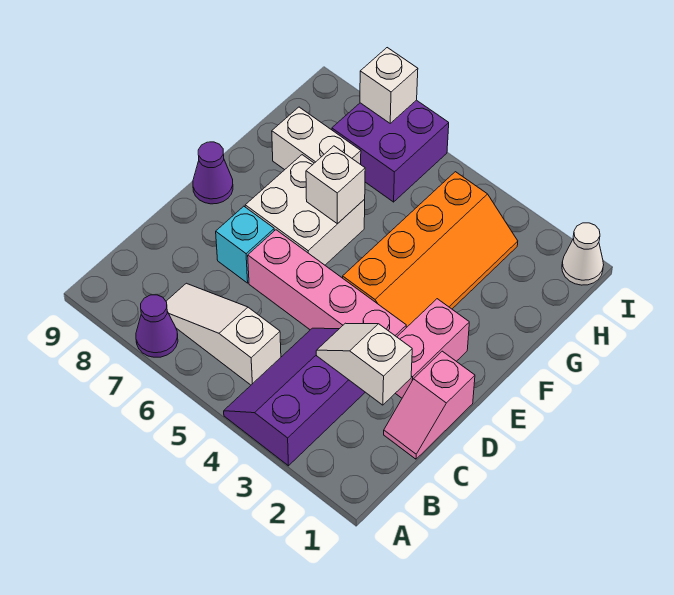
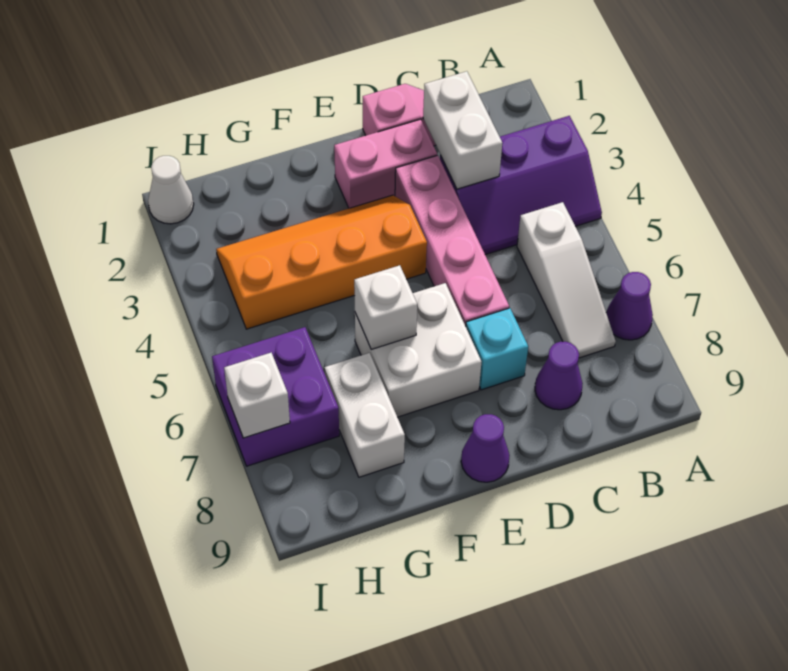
white 1x2 slope [316,323,412,405] -> white 1x2 brick [423,71,502,189]
none -> purple 1x1 cone [535,342,583,410]

